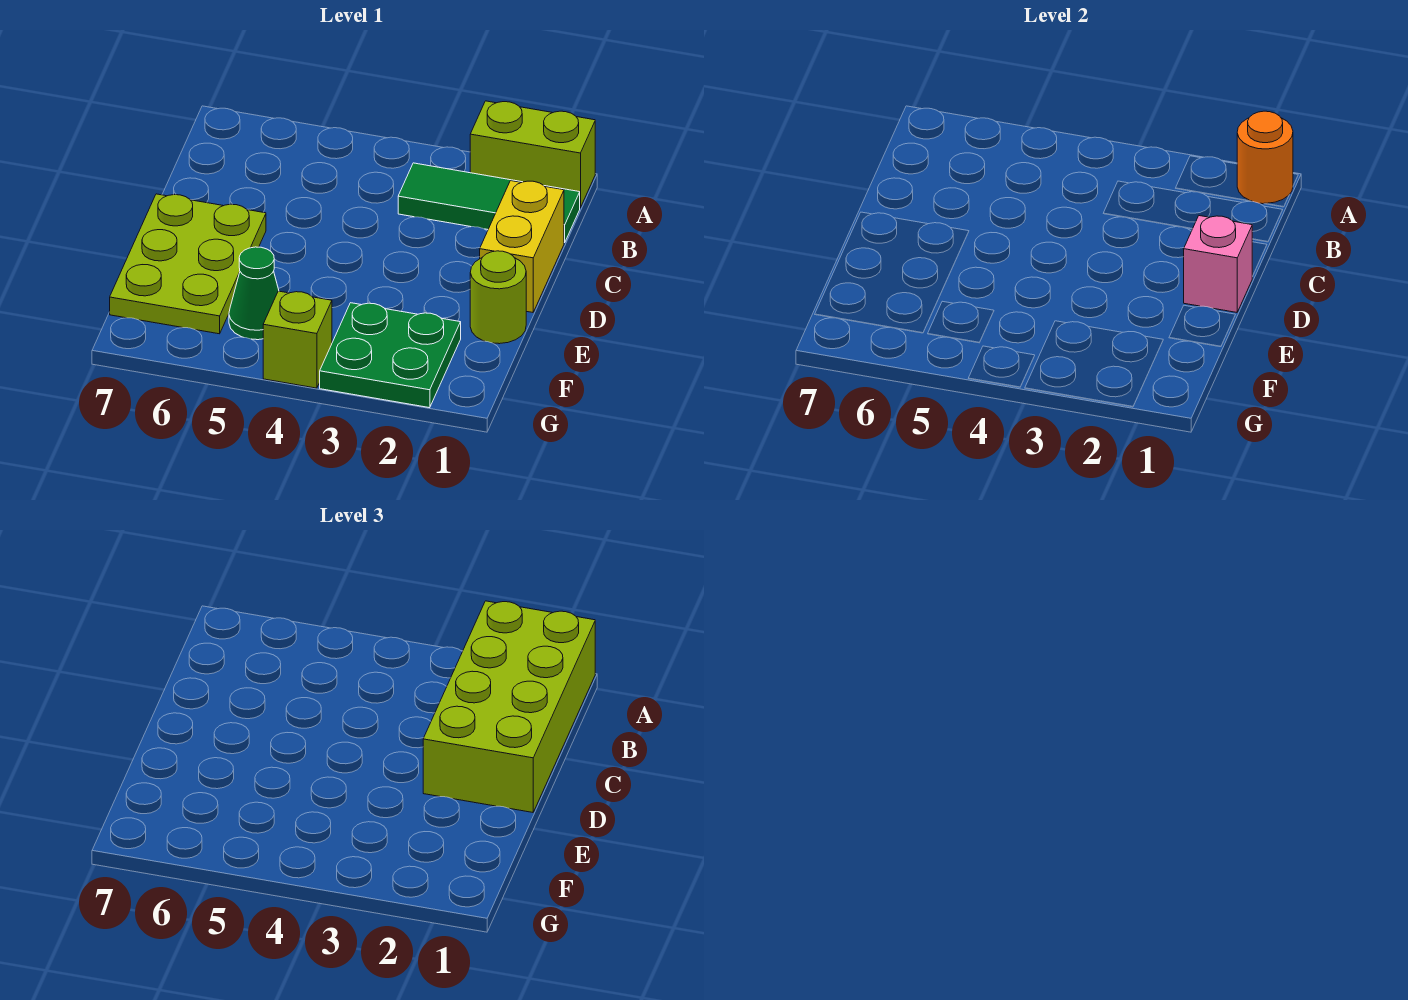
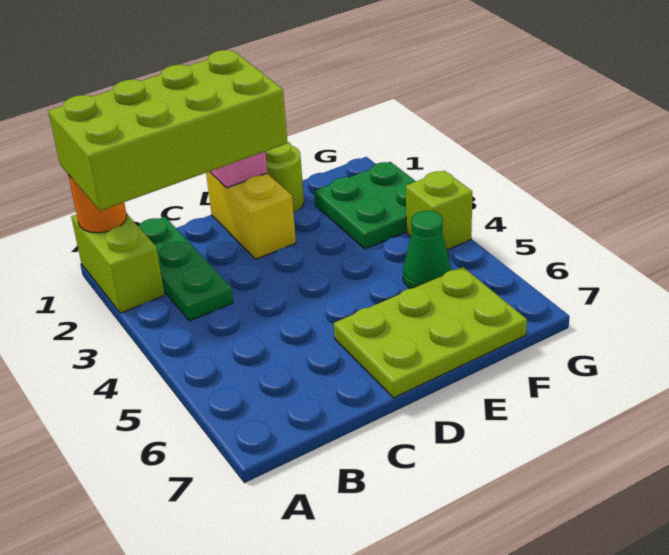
green 1x3 tile [398,163,580,243] -> green 1x3 plate [138,217,233,321]
yellow 1x2 brick [480,181,564,312] -> yellow 1x2 brick turned to [206,172,296,259]

